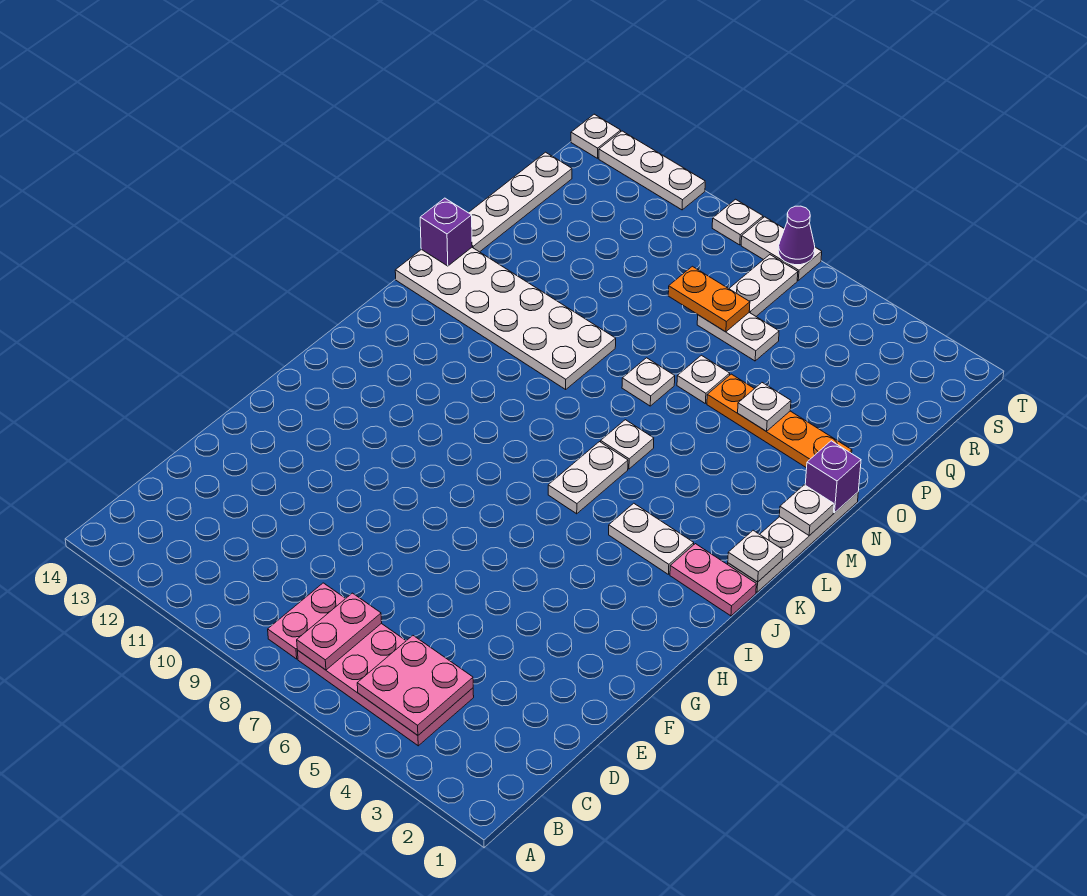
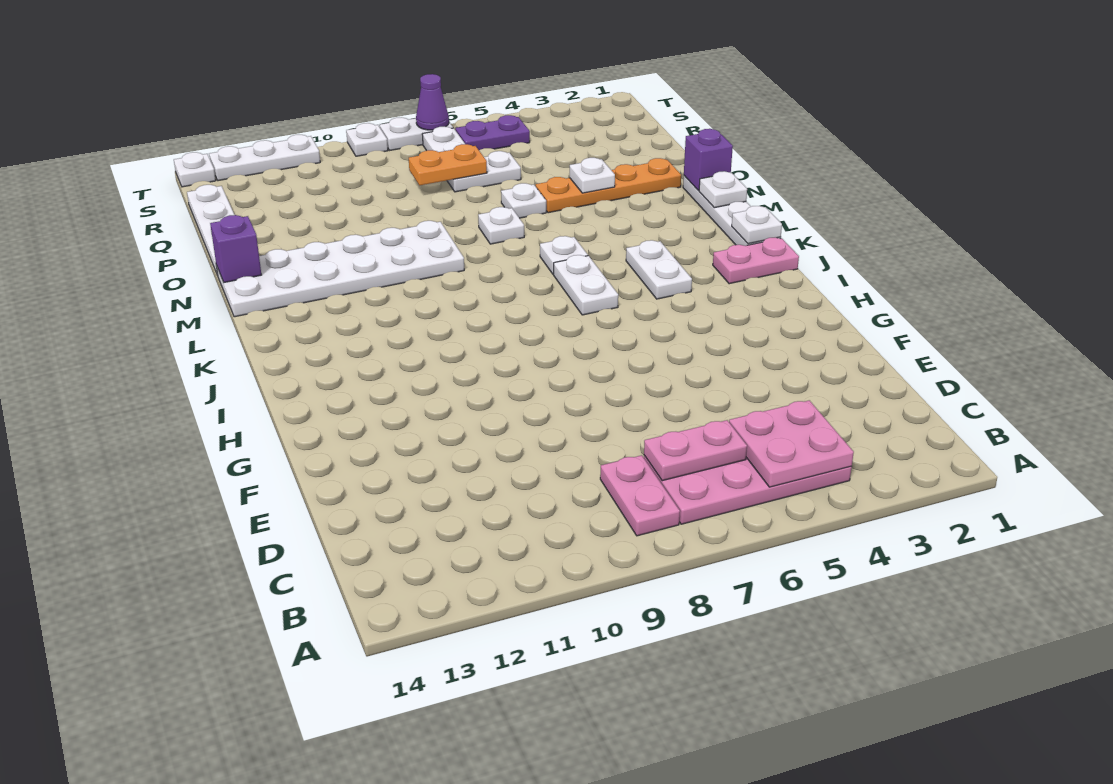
pink 1x2 plate [297,593,382,670] -> pink 1x2 plate turned to [644,420,747,481]
white 1x2 plate [609,503,694,575] -> white 1x2 plate turned to [626,240,692,299]
none -> purple 1x2 plate [455,115,530,150]

